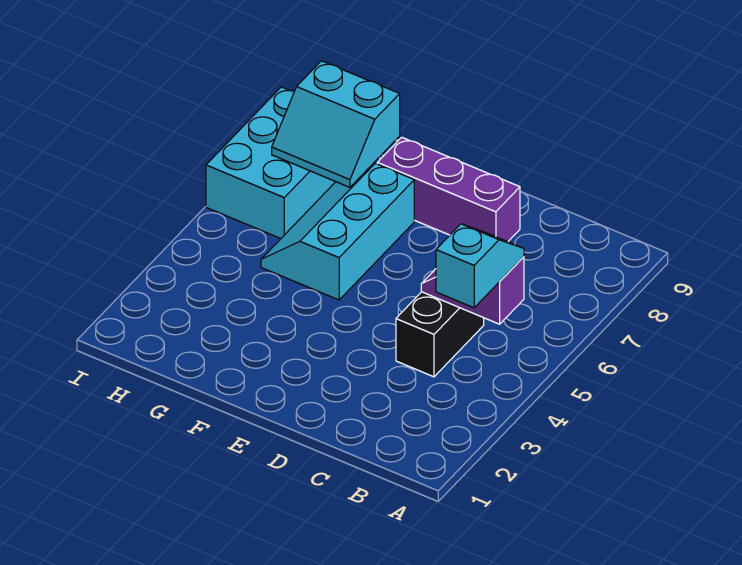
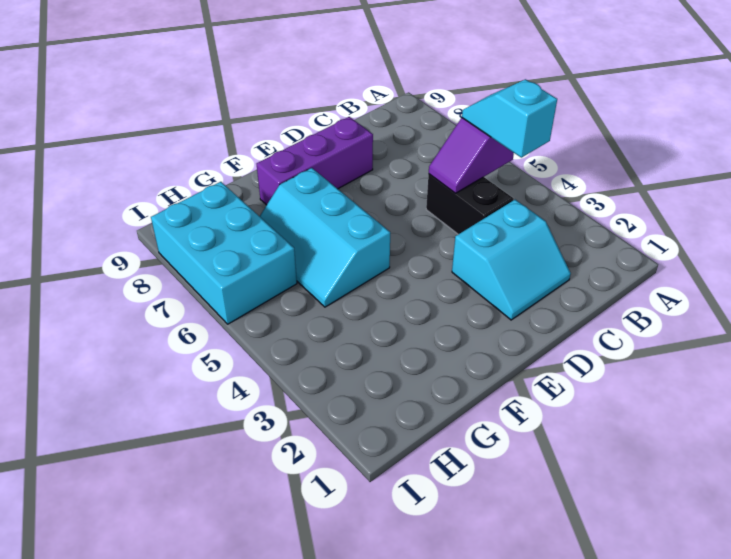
cyan 2x2 slope [272,61,400,187] -> cyan 2x2 slope moved to [452,200,571,320]

